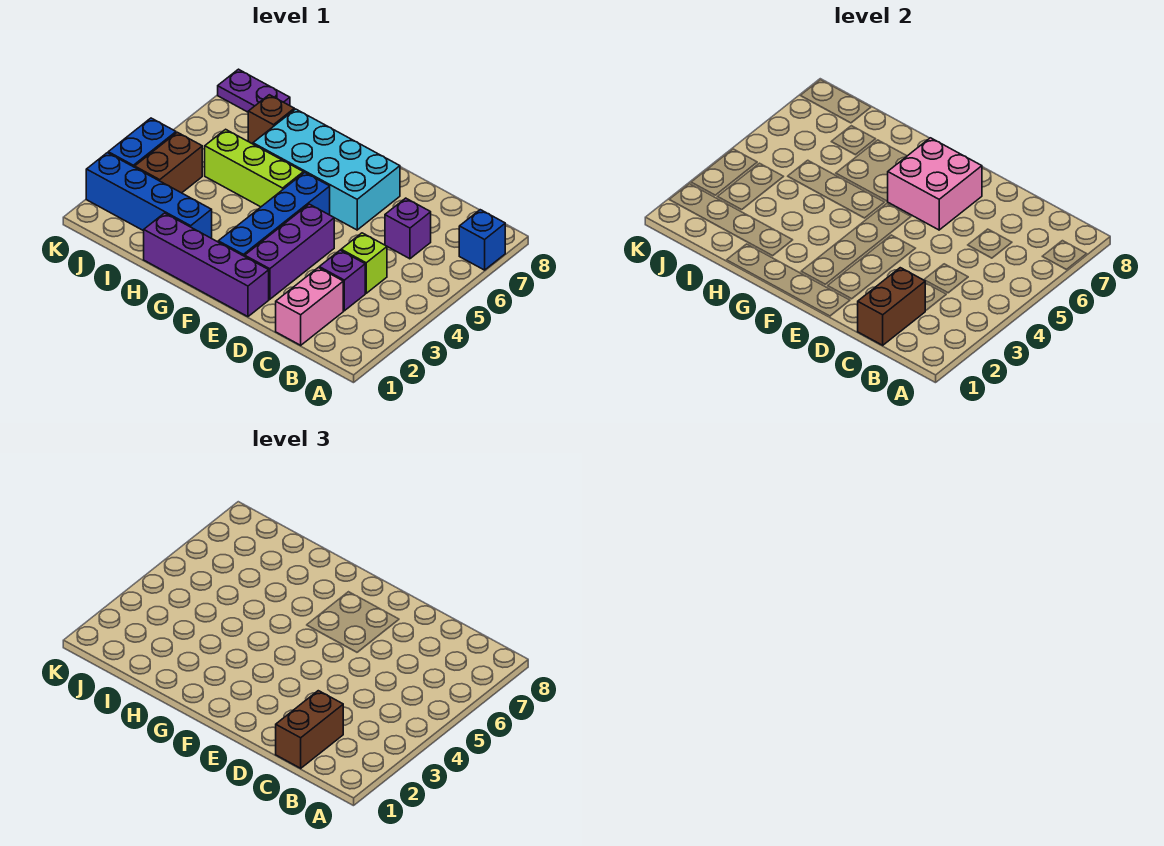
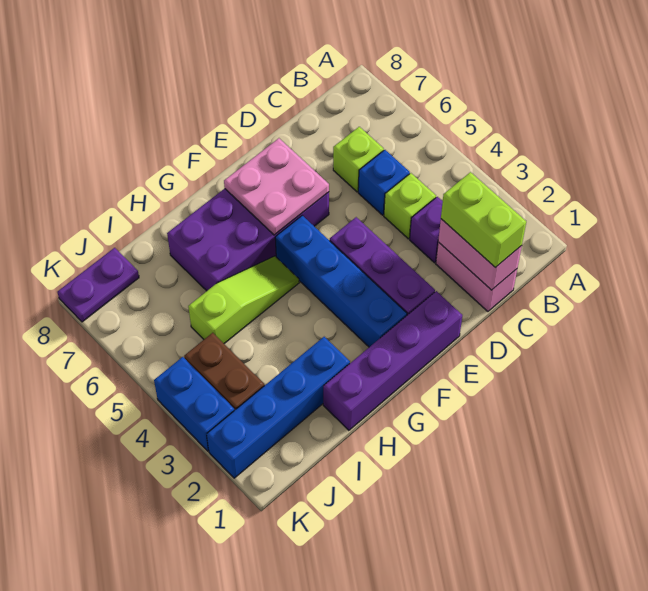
blue 1x1 brick [459,210,505,270] -> blue 1x1 brick moved to [358,150,410,215]
brown 1x2 brick [858,268,925,345] -> pink 1x2 brick [438,219,522,290]
brown 1x2 brick [276,691,343,768] -> lime 1x2 brick [441,172,526,268]
purple 1x1 brick [385,198,431,259] -> lime 1x1 brick [333,127,384,192]
cyan 2x4 brick [253,109,400,230] -> purple 2x4 brick [167,189,329,291]
pink 2x2 brick [887,138,982,230] -> pink 2x2 plate [224,138,329,235]
lime 1x3 brick [205,129,303,207] -> lime 1x3 slope [188,256,299,344]
brown 1x1 brick [248,95,294,144] -> none

